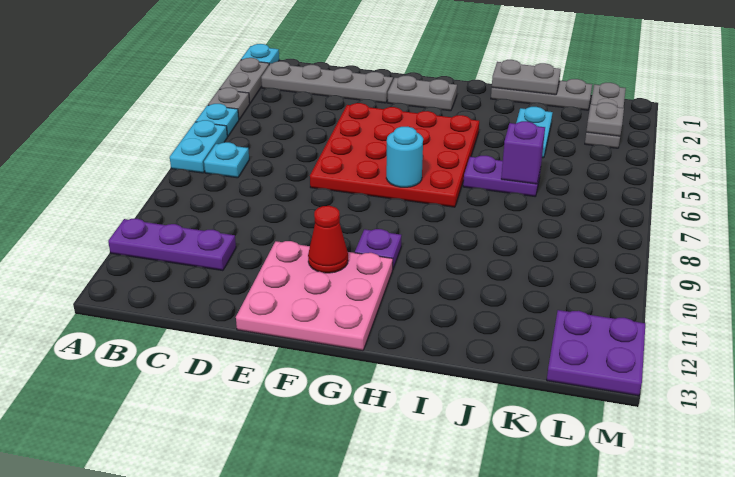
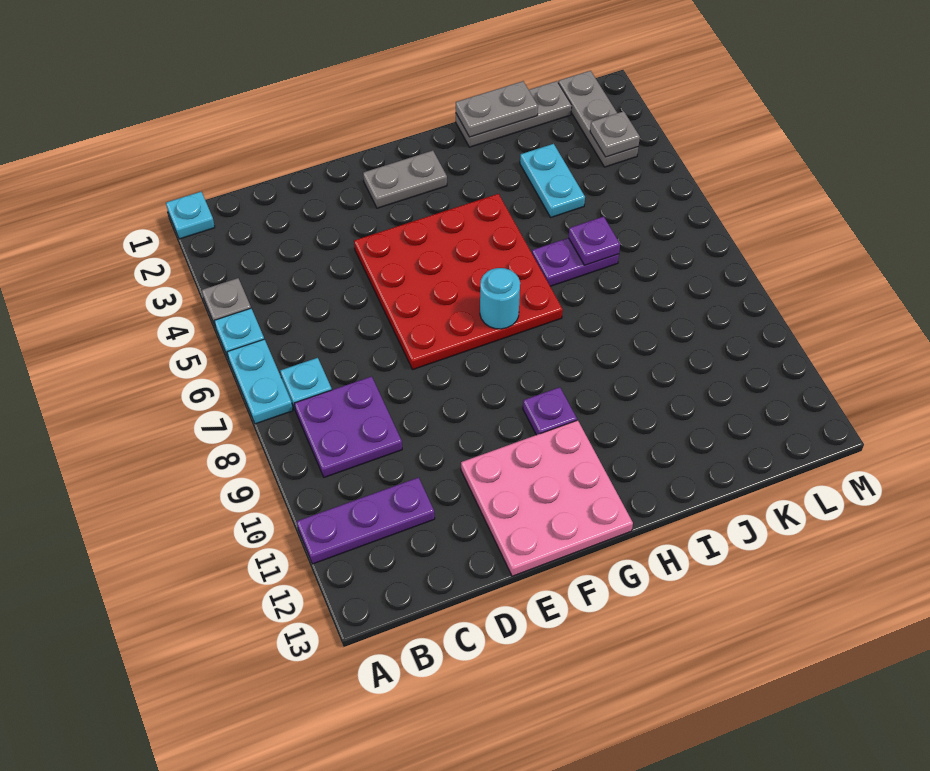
grey 1x2 plate [220,58,269,103] -> none
grey 1x4 plate [261,61,393,103] -> none
red 1x1 cone [308,206,348,273] -> none
purple 1x1 brick [501,121,545,184] -> purple 1x1 plate [568,217,620,265]
purple 2x2 plate [547,310,645,396] -> purple 2x2 plate moved to [294,376,402,477]

